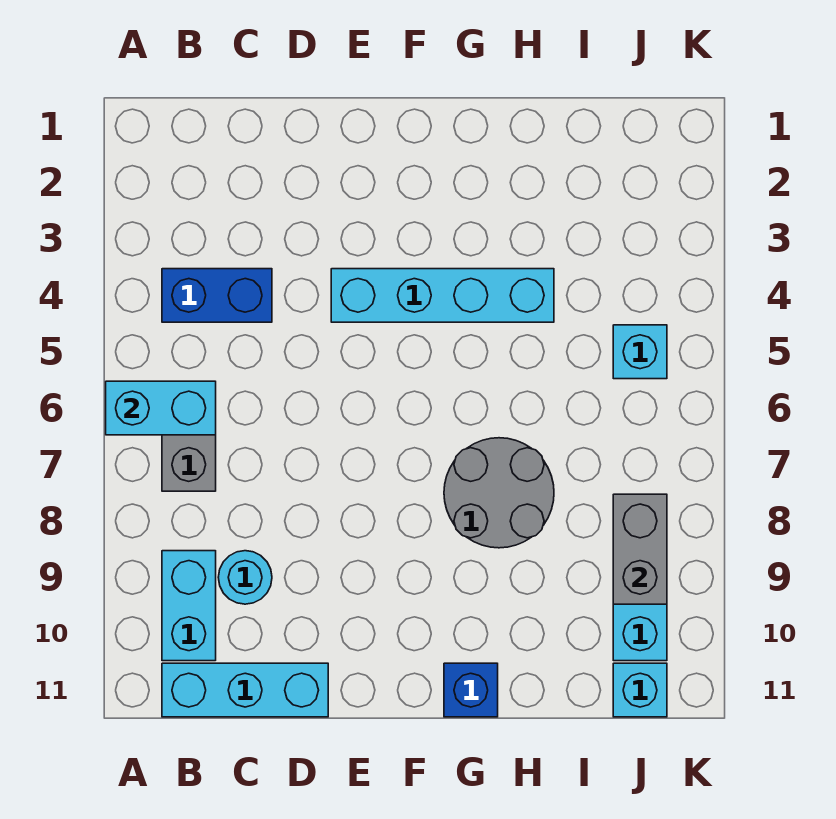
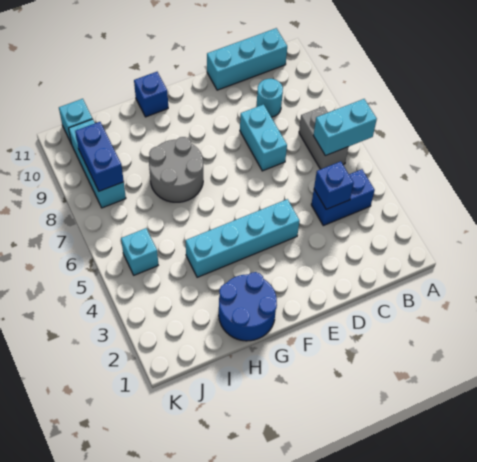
cyan 1x2 brick [162,551,216,661] -> cyan 1x2 brick moved to [240,104,287,171]
none -> blue 1x1 brick [314,161,354,209]
none -> blue 2x2 round brick [219,272,277,341]
grey 1x2 brick [613,494,667,604] -> blue 1x2 brick [75,122,124,191]

